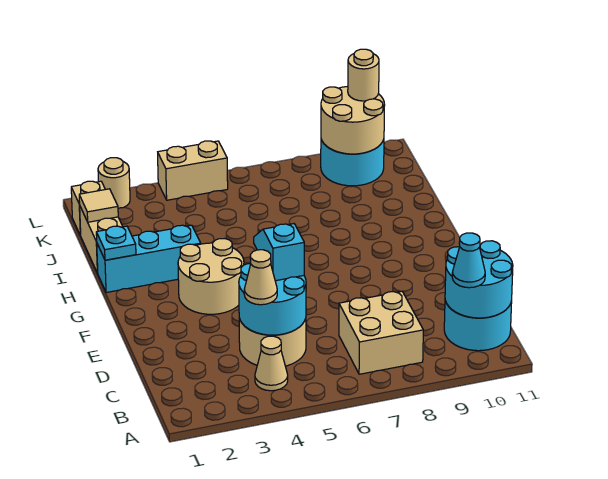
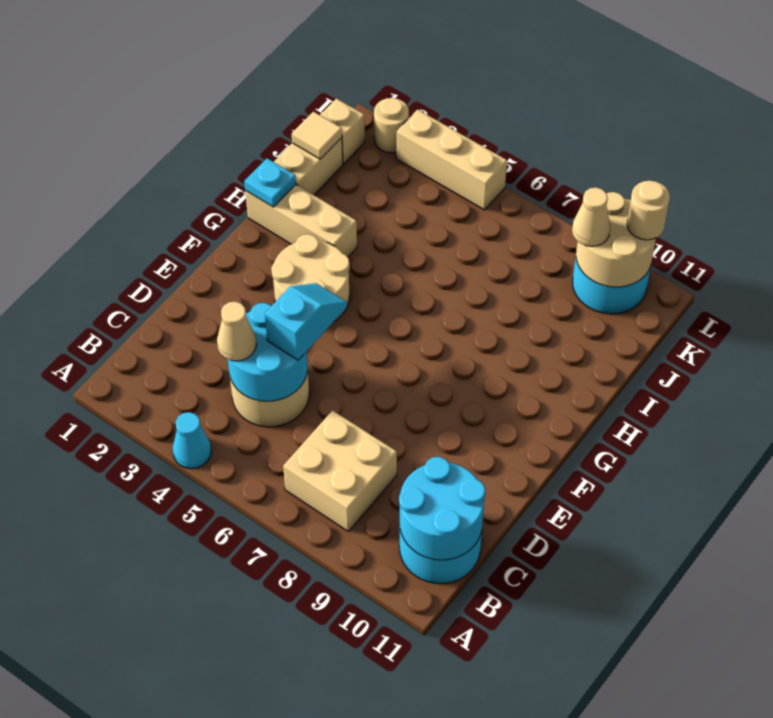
tan 1x1 cone [255,336,288,391] -> tan 1x1 cone moved to [572,188,610,246]
cyan 1x1 cone [452,233,485,288] -> cyan 1x1 cone moved to [173,412,212,469]
cyan 1x3 brick [97,225,201,293] -> tan 1x3 brick [245,185,357,257]
tan 1x2 brick [158,141,228,200] -> tan 1x3 brick [396,110,507,210]

